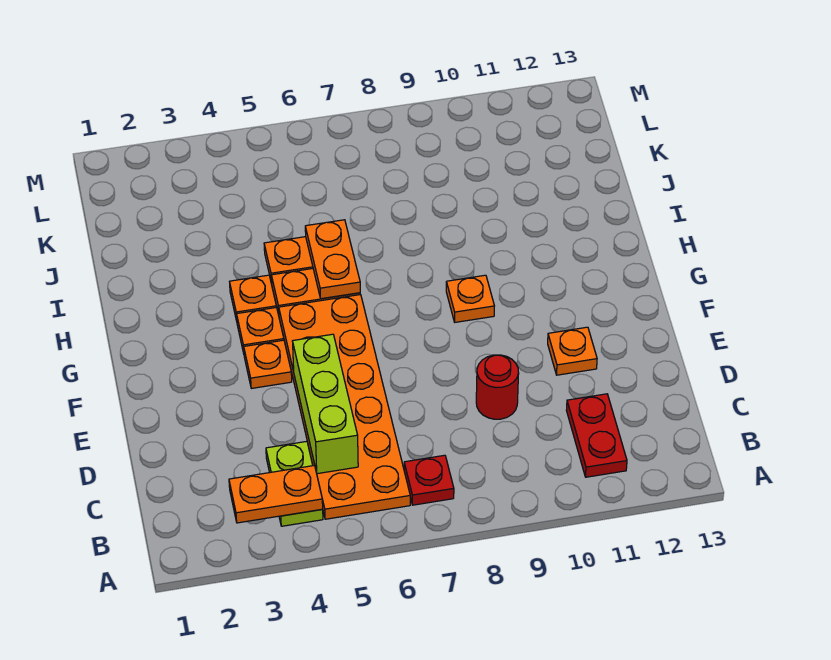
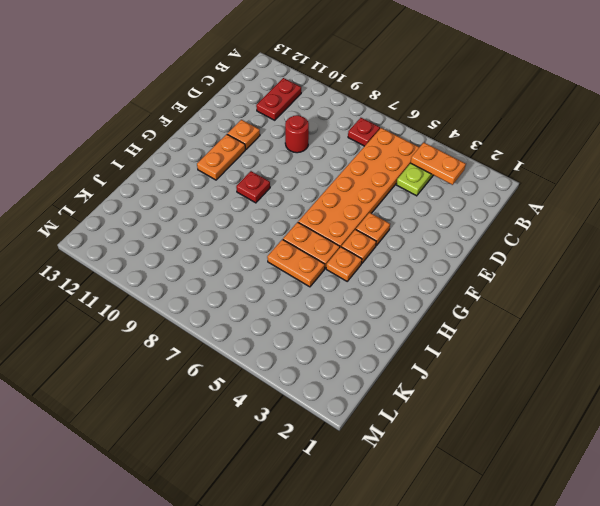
lime 1x3 brick [293,334,358,474] -> none
orange 1x1 plate [446,275,494,322] -> red 1x1 plate [236,171,270,203]
orange 1x2 plate [305,220,360,299] -> orange 1x2 plate moved to [197,134,245,180]

